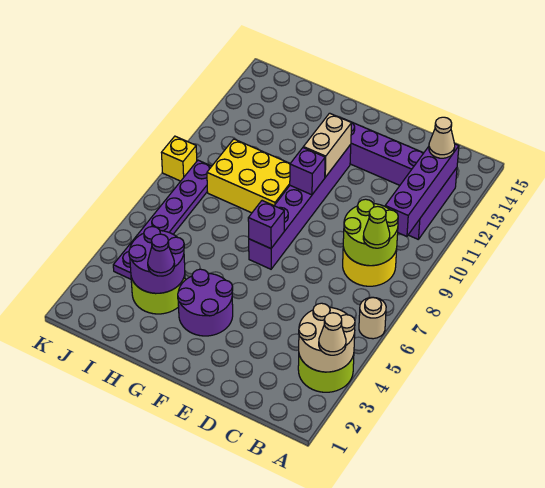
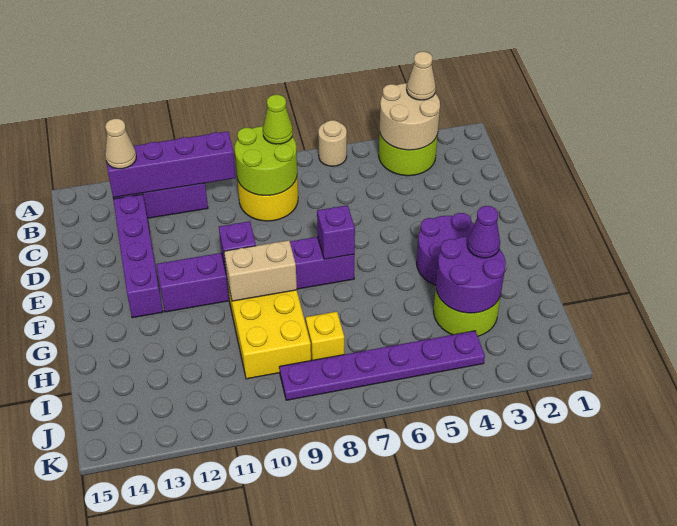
tan 1x2 brick [303,113,352,177] -> tan 1x2 brick moved to [224,240,297,301]
yellow 1x1 brick [161,136,197,181] -> yellow 1x1 brick moved to [306,312,344,360]

